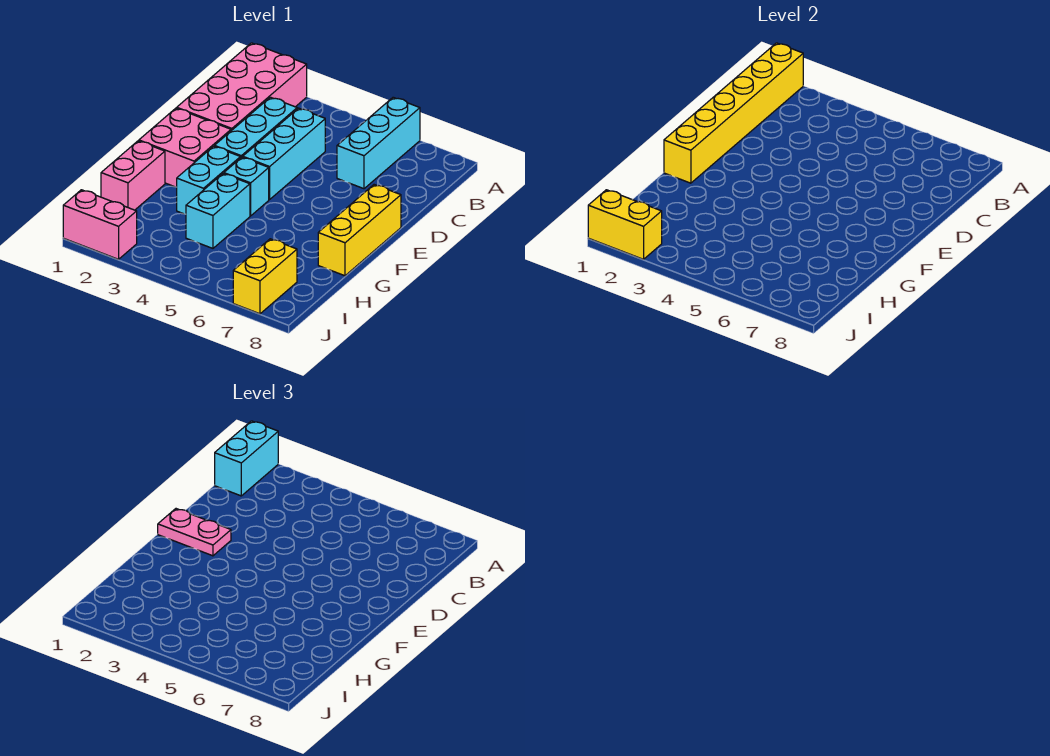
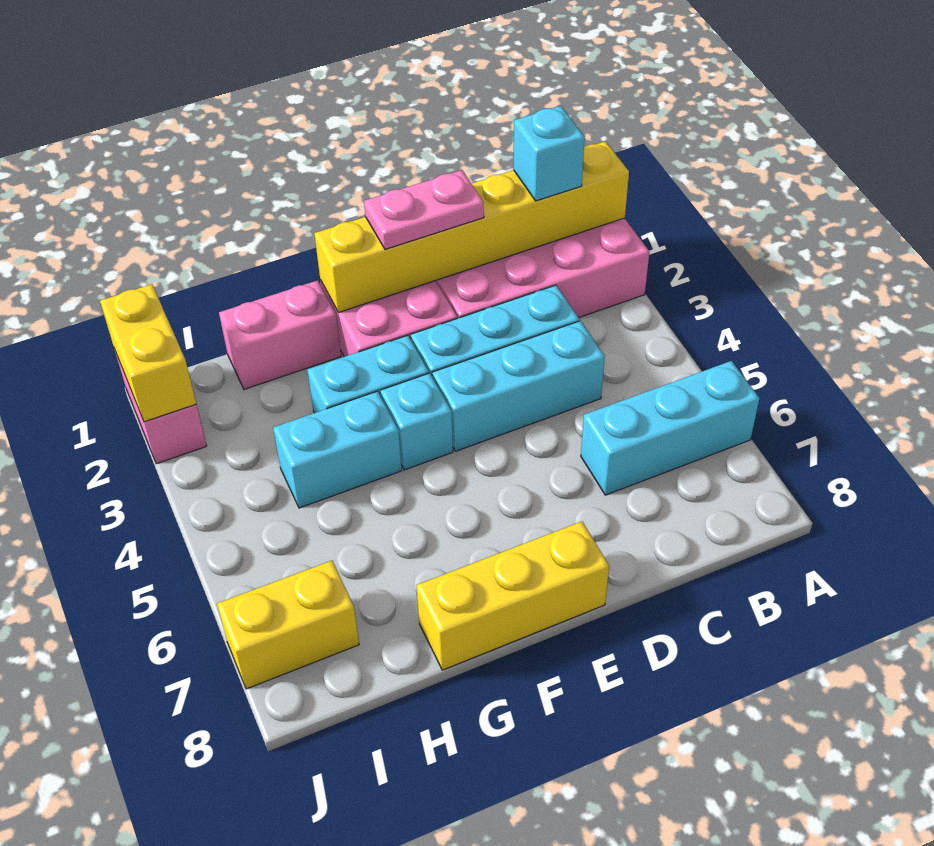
cyan 1x2 brick [215,421,278,496] -> cyan 1x1 brick [514,106,585,201]
pink 1x2 plate [158,509,231,556] -> pink 1x2 plate turned to [364,170,484,249]

